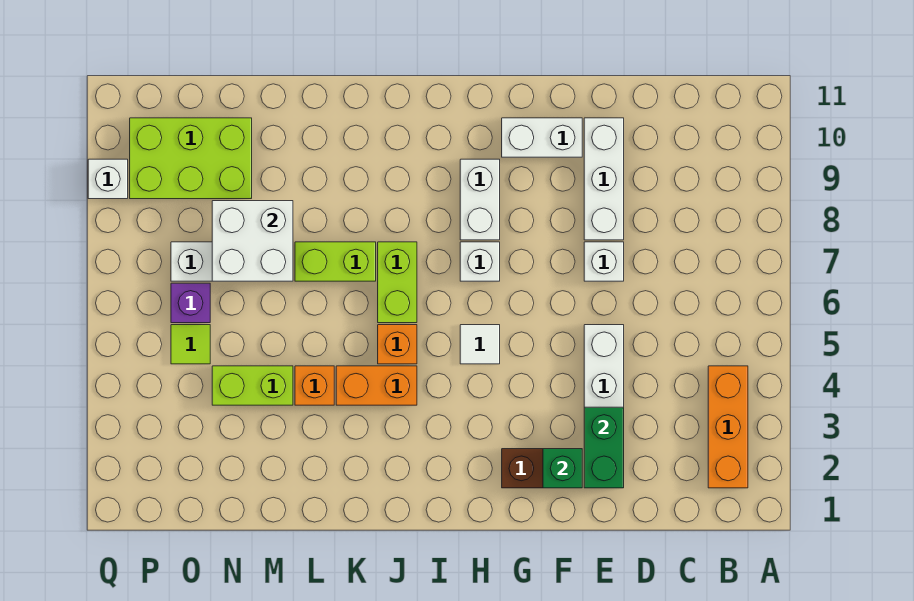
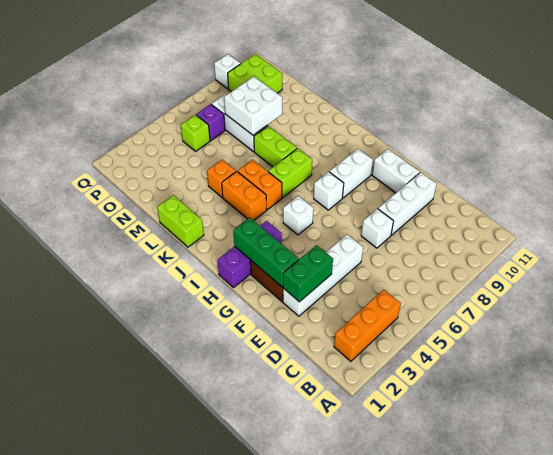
green 1x1 brick [543,449,582,488] -> green 1x3 brick [233,218,299,287]
none -> purple 1x3 brick [217,221,282,287]
white 1x1 tile [460,325,500,364] -> white 1x1 brick [283,196,313,235]
orange 1x1 brick [378,325,417,364] -> orange 1x2 brick [238,160,282,210]
lime 1x2 brick [212,366,293,405] -> lime 1x2 brick moved to [157,195,204,247]
lime 2x3 brick [130,118,252,199] -> lime 2x2 brick [228,54,282,93]
lime 1x1 tile [171,325,210,364] -> lime 1x1 brick [181,115,210,151]

